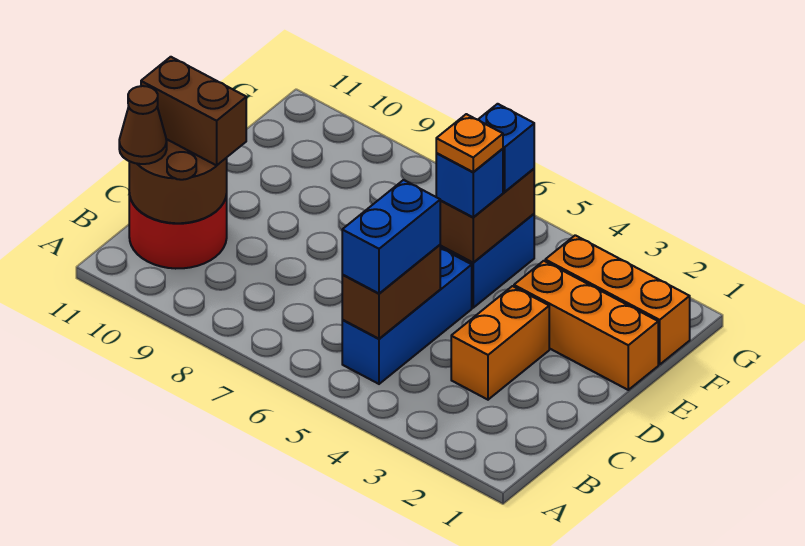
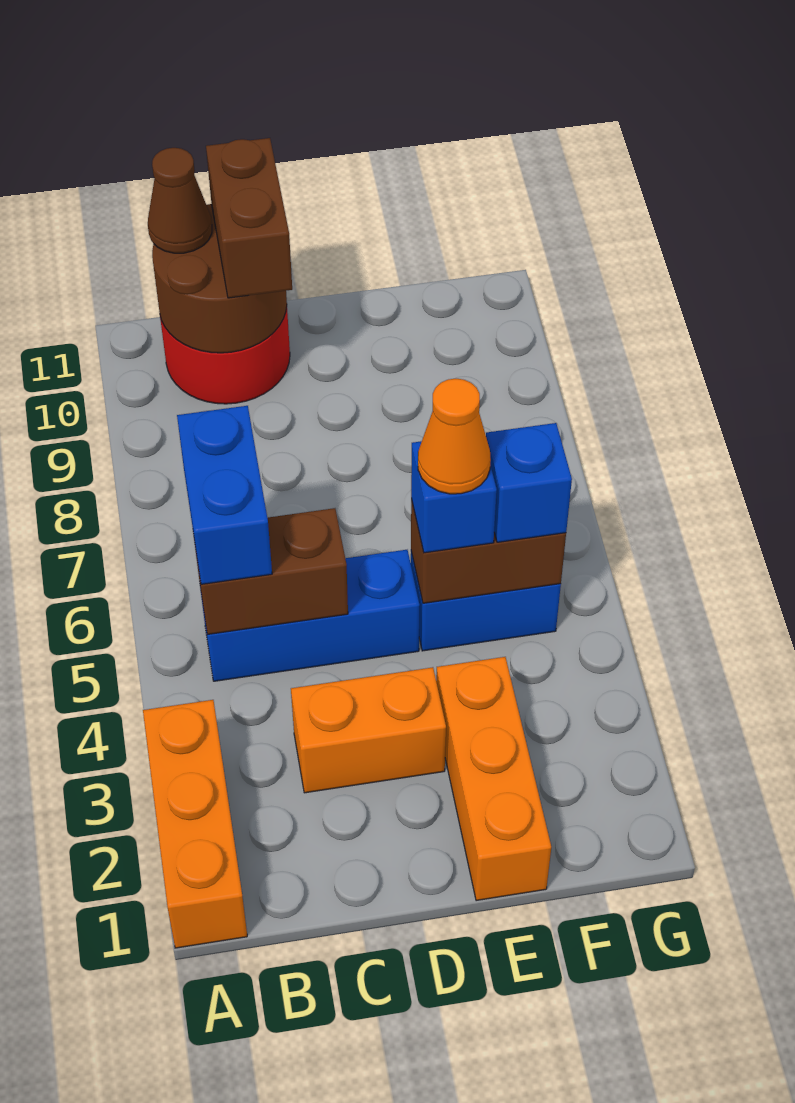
blue 1x2 brick [342,180,440,293] -> blue 1x2 brick turned to [177,406,272,584]
orange 1x1 plate [436,114,503,172] -> orange 1x1 cone [418,379,491,494]
orange 1x3 brick [545,235,690,364] -> orange 1x3 brick moved to [143,700,247,948]

